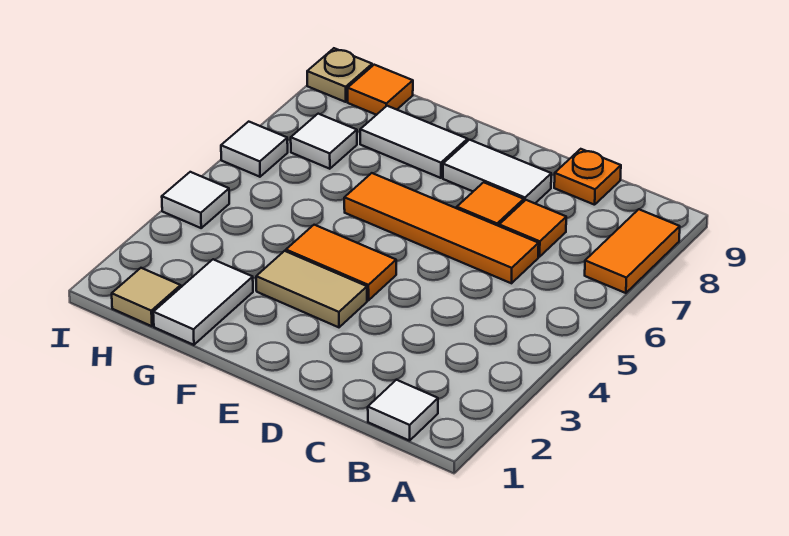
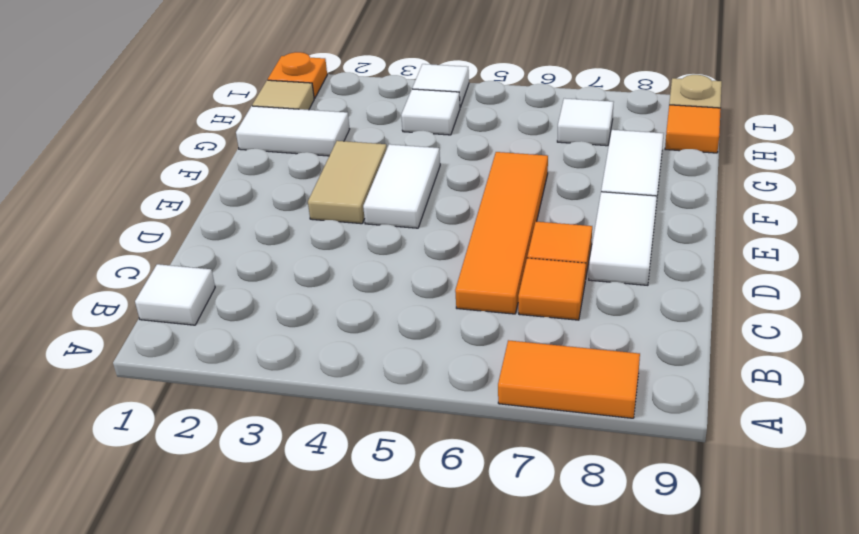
orange 1x1 plate [554,149,621,205] -> orange 1x1 plate moved to [268,52,327,99]
orange 1x2 tile [286,225,396,300] -> white 1x2 tile [363,144,440,228]
white 1x1 tile [221,122,288,177] -> white 1x1 tile moved to [401,89,460,135]

